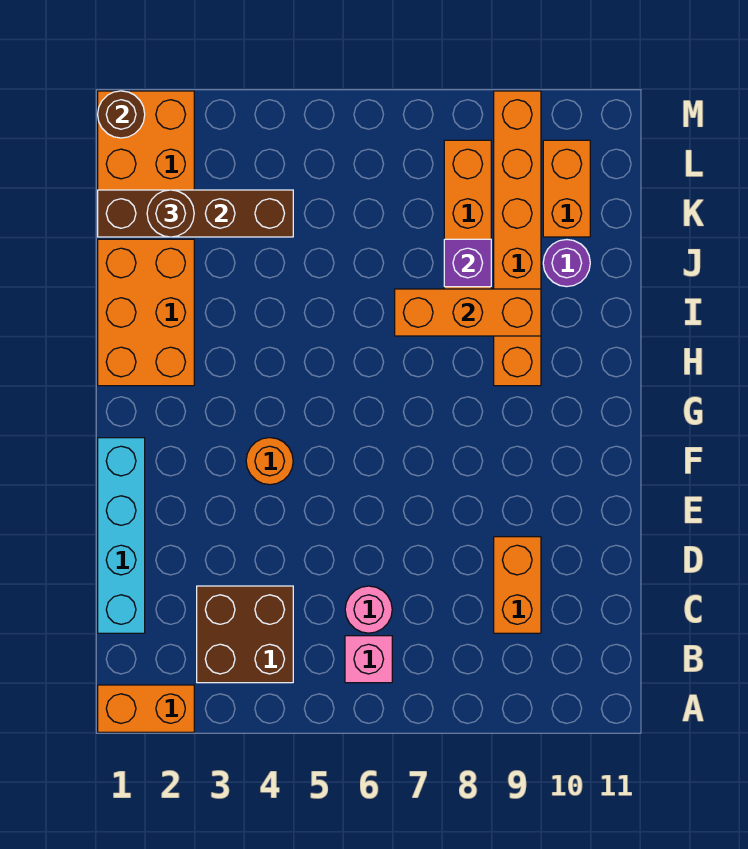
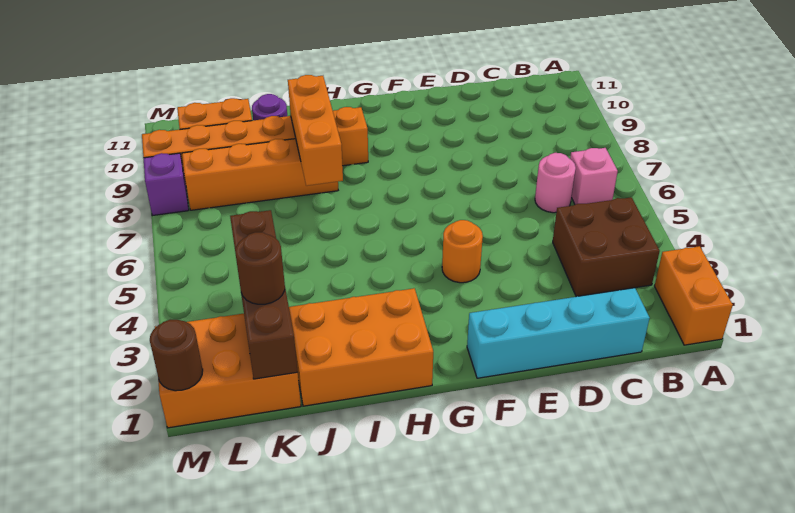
orange 1x2 brick [494,537,541,633] -> none
purple 1x1 brick [444,239,491,287] -> purple 1x1 brick moved to [144,153,189,216]

